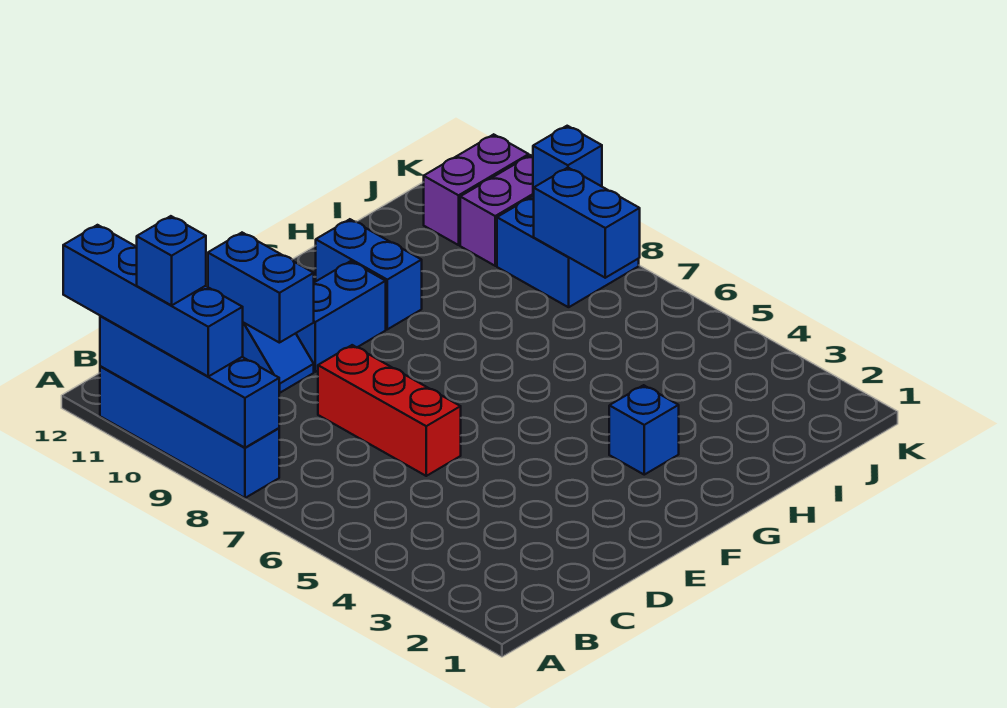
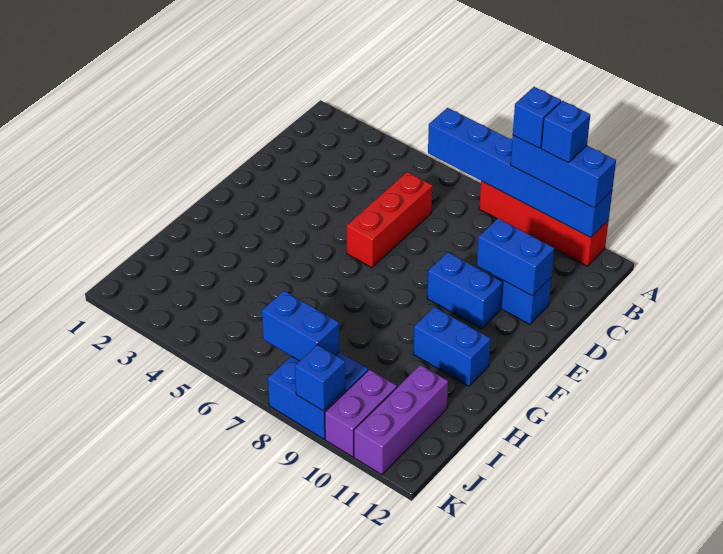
blue 1x4 brick [100,366,279,498] -> red 1x4 brick [479,181,609,266]
blue 1x4 brick [100,316,279,448] -> blue 1x6 brick [428,108,612,238]
blue 1x4 brick [63,225,243,377] -> blue 1x3 brick [511,135,616,208]
red 1x3 brick [318,345,461,476] -> red 1x3 brick turned to [347,172,432,268]
blue 1x2 brick [296,261,386,372] -> blue 1x2 brick turned to [427,252,503,329]
blue 1x1 brick [609,385,679,475] -> blue 1x1 brick moved to [513,87,561,148]
purple 1x2 brick [424,134,529,245] -> purple 1x3 brick [354,365,448,475]

